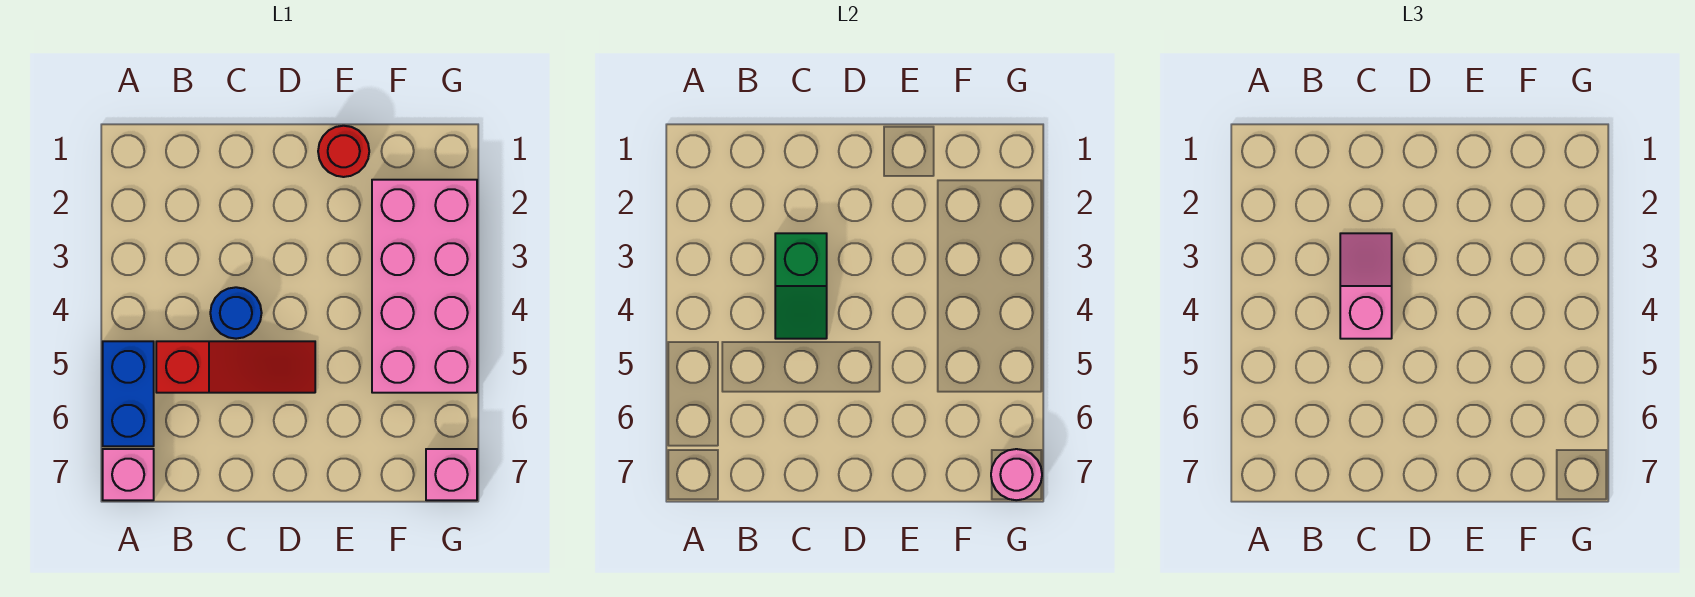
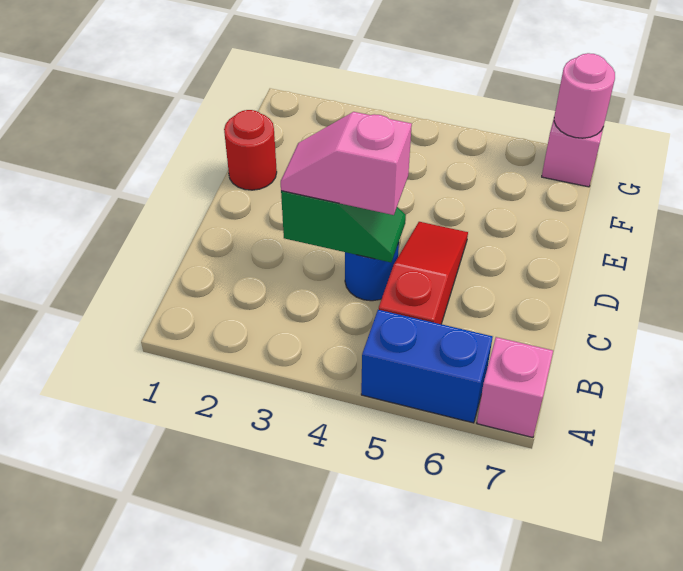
pink 2x4 brick [372,180,477,393] -> none

